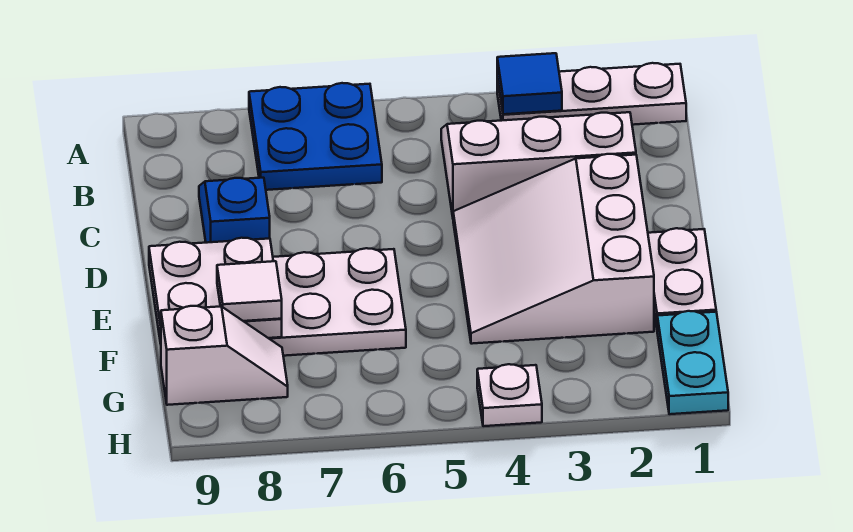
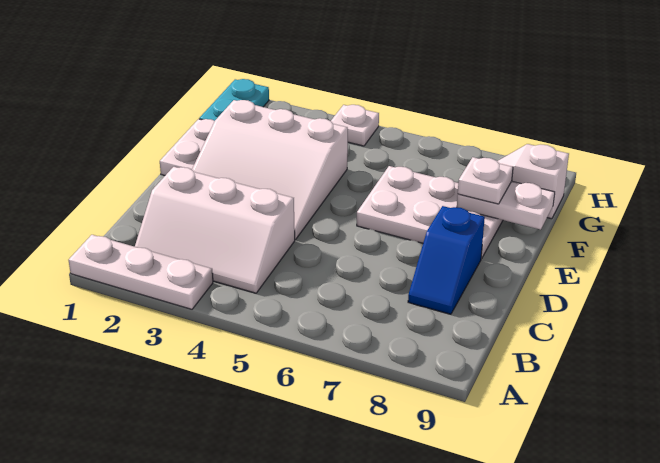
blue 1x1 tile [497,53,562,114] -> none
blue 2x2 plate [249,83,382,190] -> none
white 3x3 slope [453,154,654,344] -> white 3x3 slope turned to [192,100,348,240]
white 2x2 plate [149,238,282,343] -> white 1x2 plate [457,181,555,230]
white 1x1 tile [217,261,282,321] -> white 1x1 plate [458,157,513,204]

